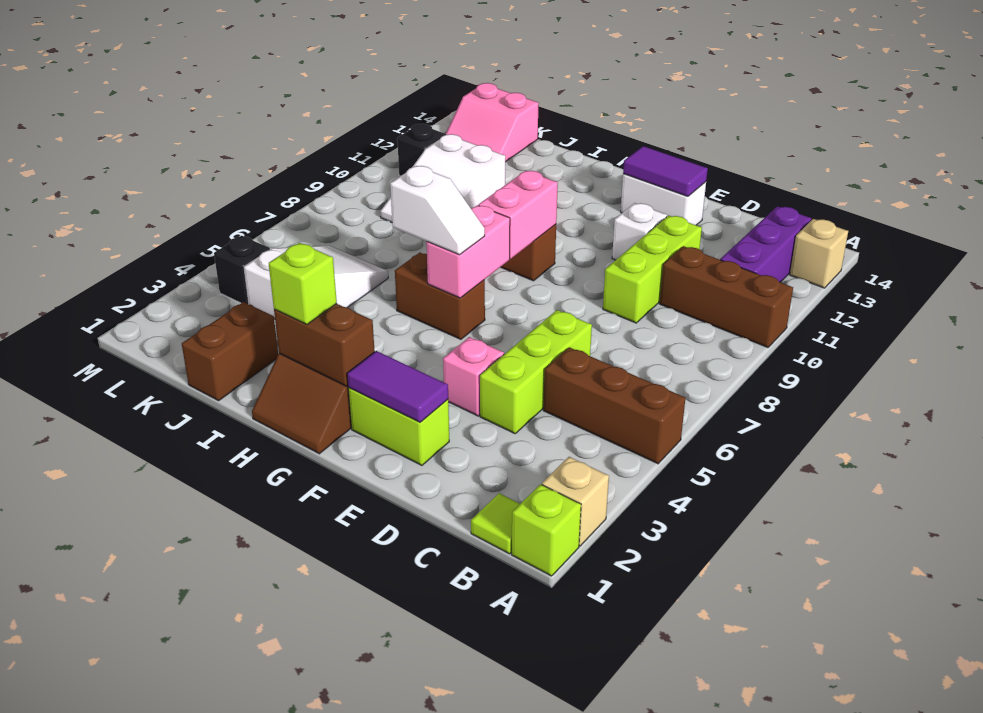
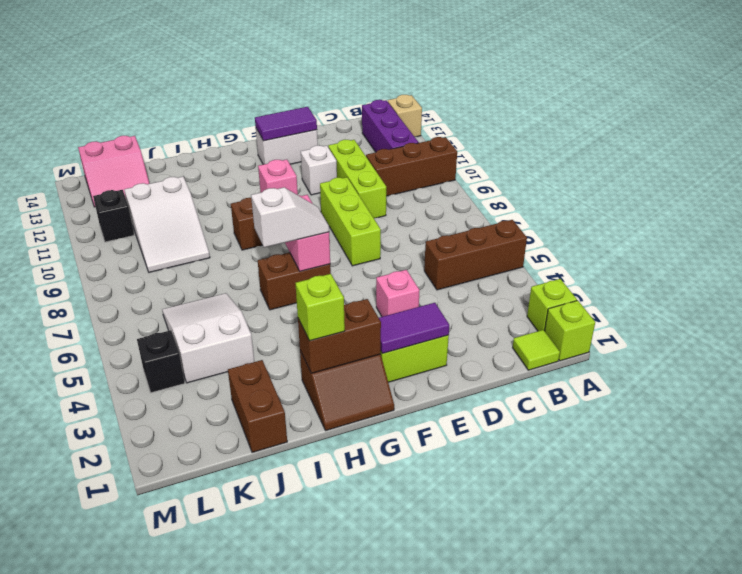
tan 1x1 brick [542,457,609,546] -> lime 1x1 brick [527,279,577,331]
lime 1x3 brick [480,310,592,433] -> lime 1x3 brick moved to [320,177,381,266]
pink 1x2 brick [479,171,558,259] -> pink 1x1 brick [258,160,298,195]

